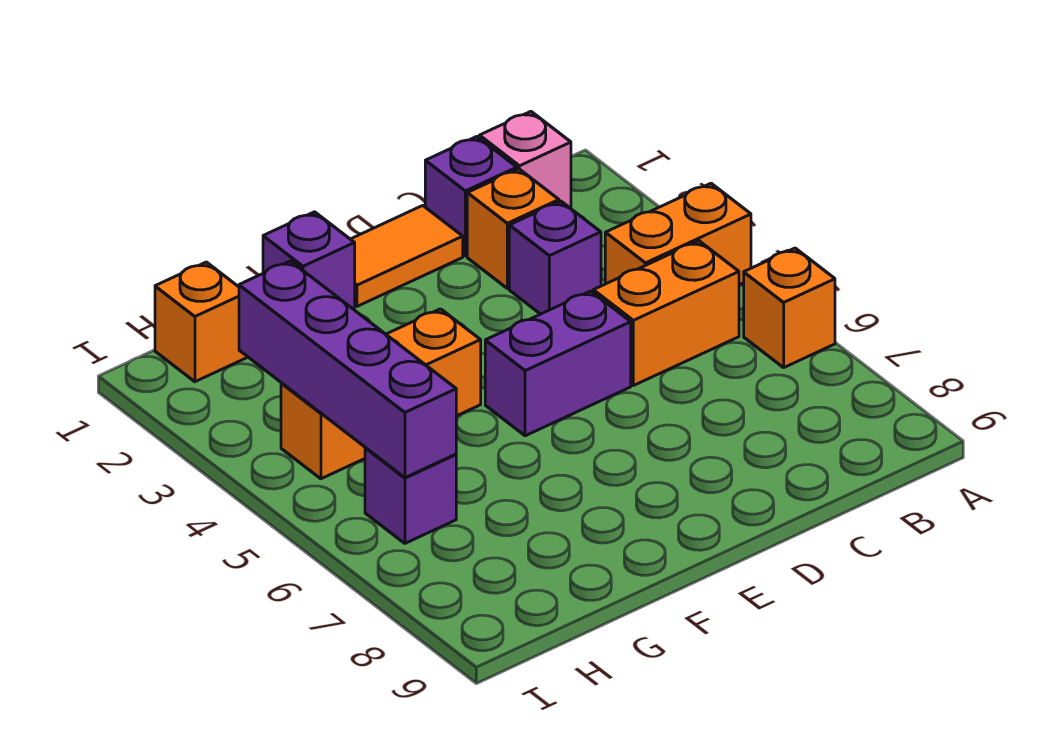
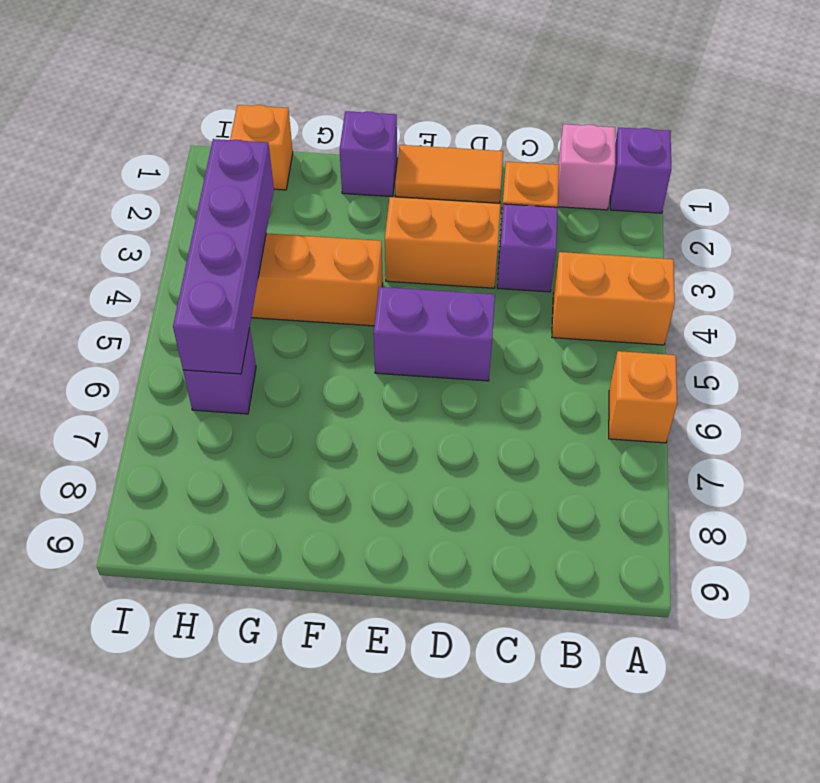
orange 1x2 brick [593,241,739,386] -> orange 1x2 brick moved to [385,197,500,288]
purple 1x1 brick [425,137,517,256] -> purple 1x1 brick moved to [610,127,671,213]

